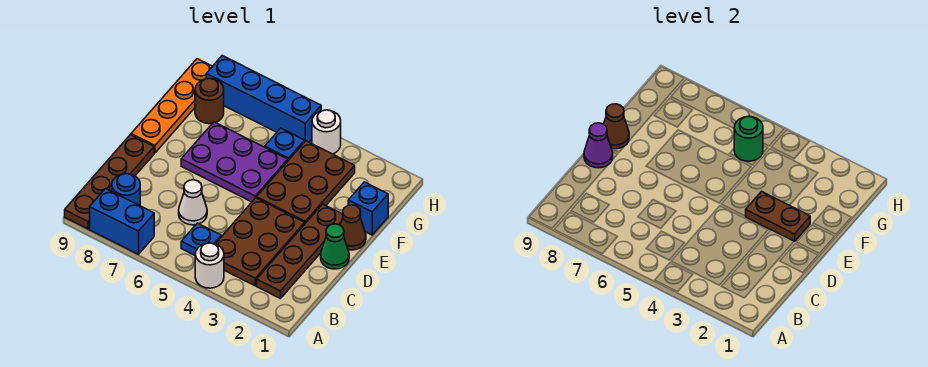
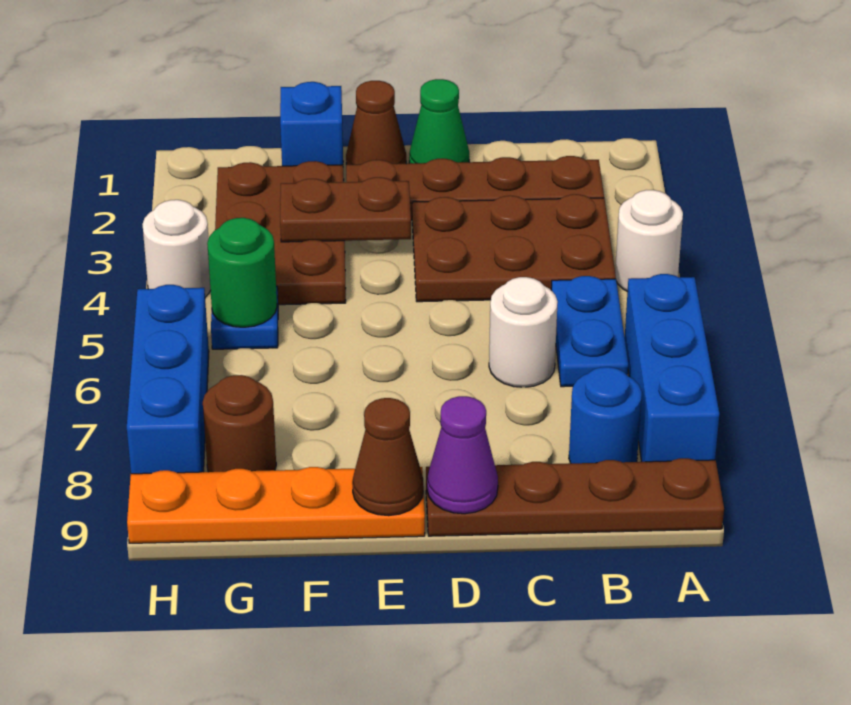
blue 1x2 brick [90,189,154,254] -> blue 1x3 brick [625,274,719,462]
blue 1x1 plate [181,223,221,255] -> blue 1x2 plate [551,276,628,387]
white 1x1 cone [179,180,207,225] -> white 1x1 round brick [489,277,558,387]
brown 1x2 plate [745,191,810,241] -> brown 1x2 plate turned to [280,177,411,242]
brown 2x3 plate [257,141,355,223] -> brown 2x3 plate turned to [215,161,346,305]
purple 2x3 plate [181,122,288,202] -> none
blue 1x4 brick [206,56,321,142] -> blue 1x3 brick [127,285,209,474]

